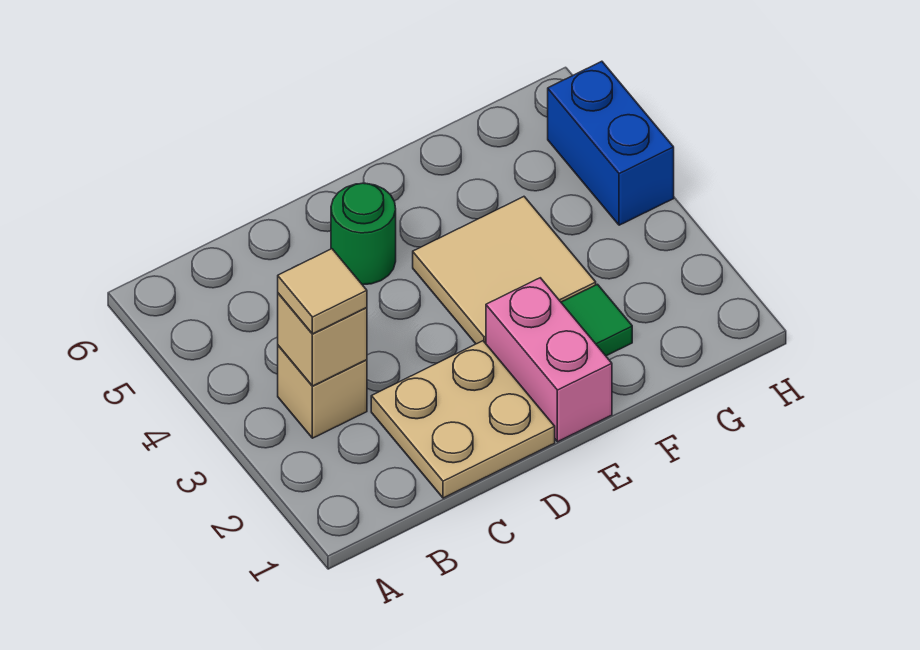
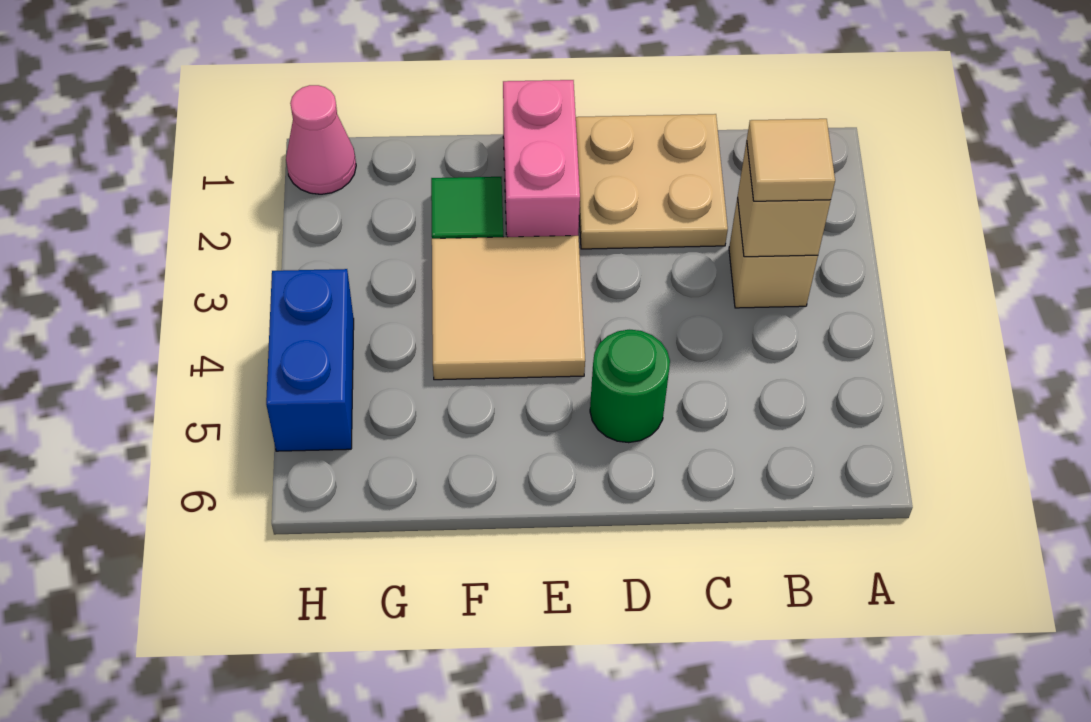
none -> pink 1x1 cone [286,85,356,194]

